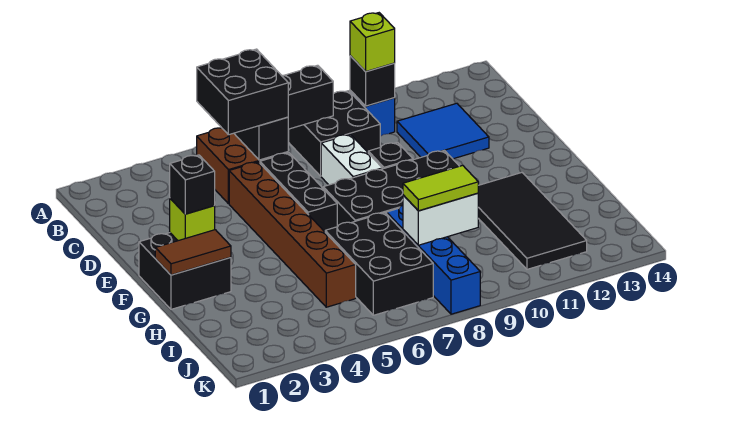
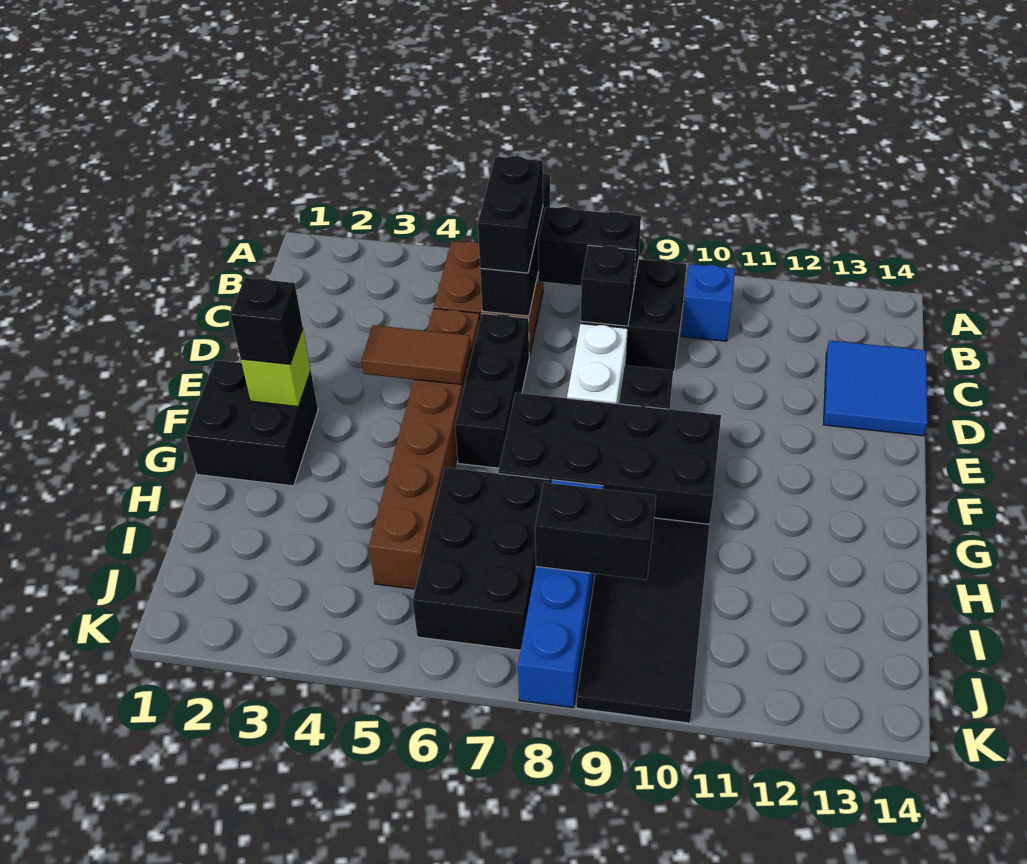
black 2x2 brick [197,49,288,135] -> black 1x2 brick [478,156,543,273]
black 1x1 brick [350,56,395,106] -> black 1x1 brick moved to [581,245,636,326]
lime 1x1 brick [350,13,395,72] -> none
blue 2x2 tile [397,103,489,159] -> blue 2x2 tile moved to [823,340,928,436]
brown 1x2 tile [155,230,231,275] -> brown 1x2 tile moved to [362,325,471,385]
black 2x4 tile [478,173,587,269] -> black 2x4 tile moved to [576,518,710,723]
white 1x2 brick [403,193,478,245] -> black 1x2 brick [535,482,656,580]
lime 1x2 tile [403,165,478,211] -> none

